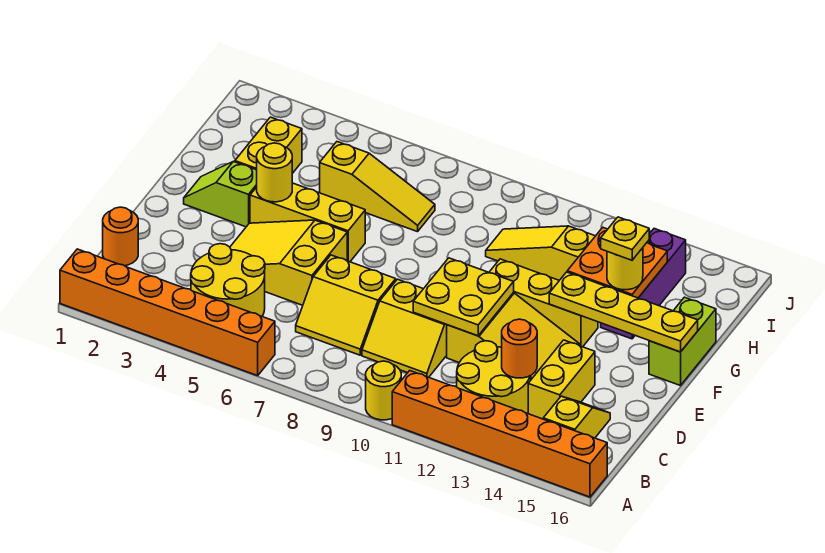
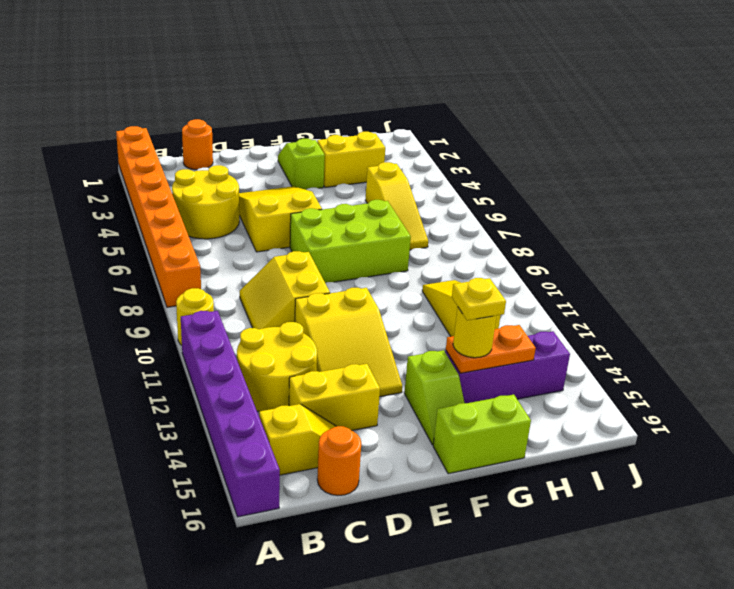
orange 1x6 brick [60,249,275,376] -> orange 1x8 brick [116,126,201,307]
orange 1x6 brick [392,371,607,497] -> purple 1x6 brick [181,311,280,517]
yellow 2x2 slope [296,255,396,355] -> none
orange 1x1 round brick [502,319,537,378] -> orange 1x1 round brick moved to [317,426,361,495]
yellow 2x2 plate [413,258,514,336] -> none
none -> lime 2x3 brick [290,200,411,283]
yellow 1x3 brick [250,183,365,262] -> none
yellow 1x1 round brick [257,143,292,202] -> none
yellow 1x3 brick [489,259,598,347] -> none
yellow 1x4 plate [549,272,698,352] -> none
none -> lime 1x2 slope [404,350,464,445]
orange 2x2 plate [567,227,667,298] -> orange 1x2 plate [446,325,536,373]

